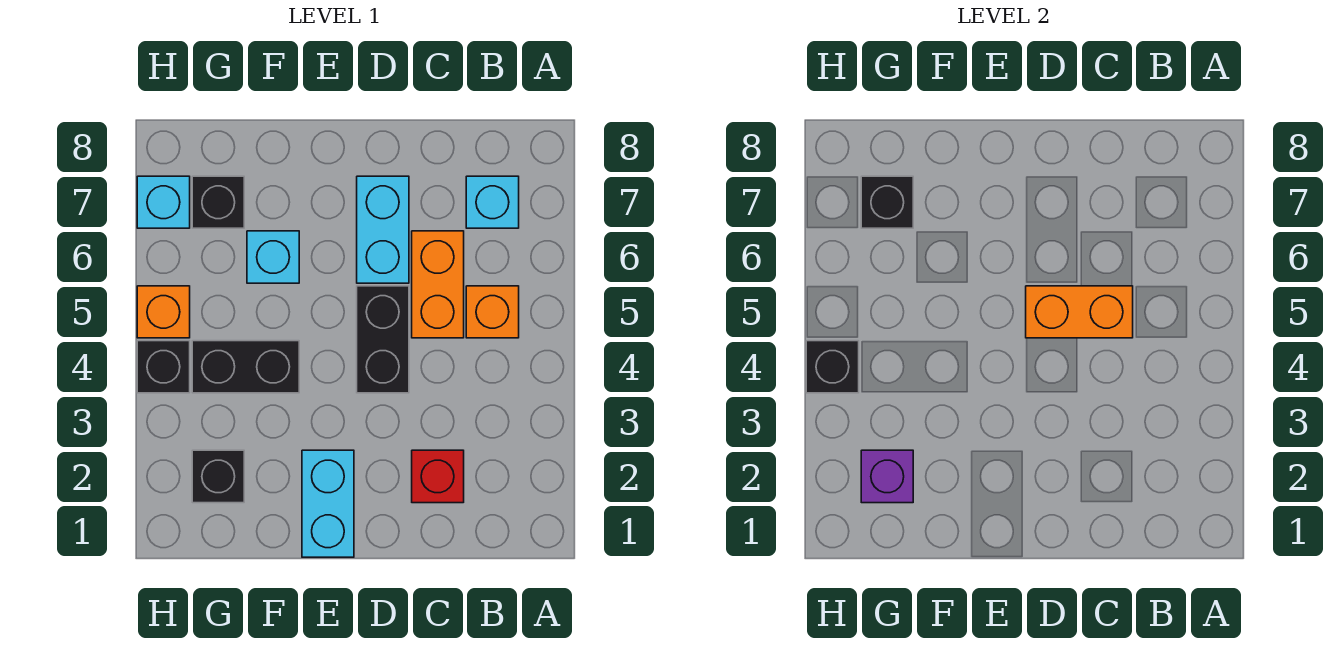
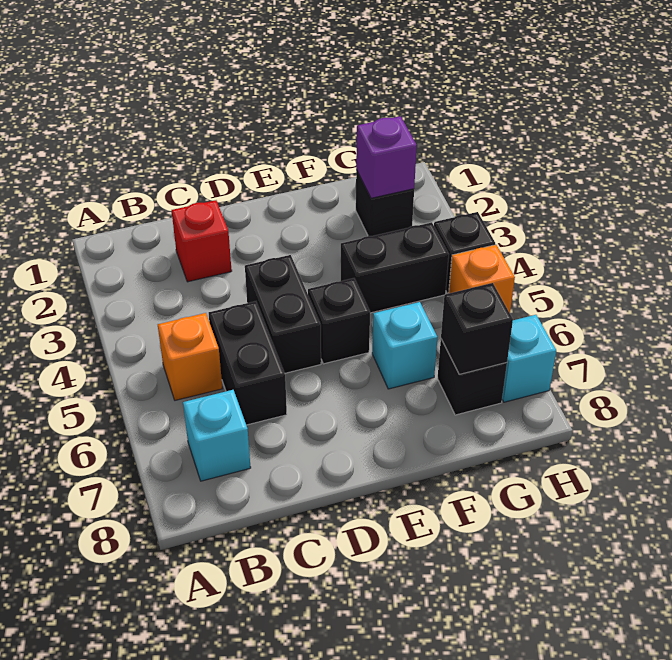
orange 1x2 brick [412,231,464,338] -> black 1x2 brick [209,301,287,425]
orange 1x2 brick [1026,286,1133,338] -> none
cyan 1x2 brick [357,176,409,283] -> none
cyan 1x2 brick [302,450,354,557] -> none
black 1x1 brick [806,341,859,393] -> black 1x1 brick moved to [308,278,370,364]

